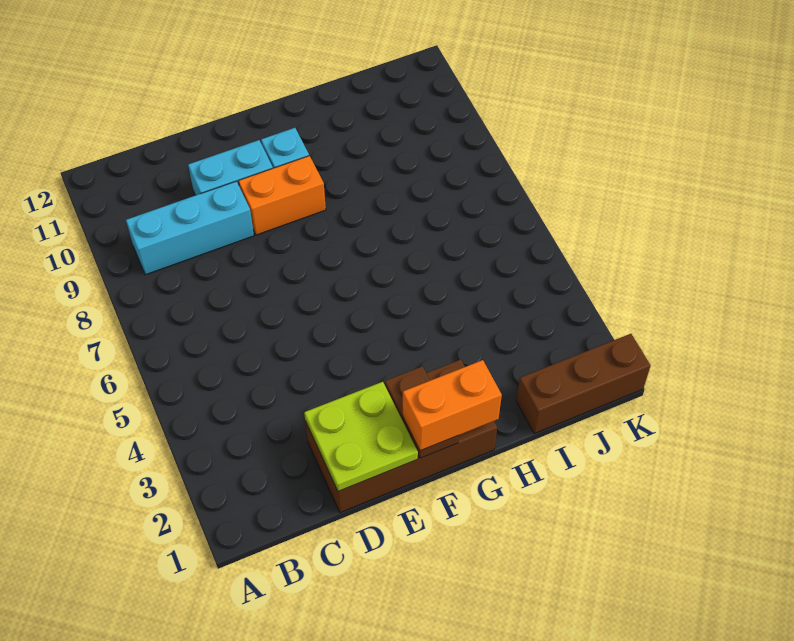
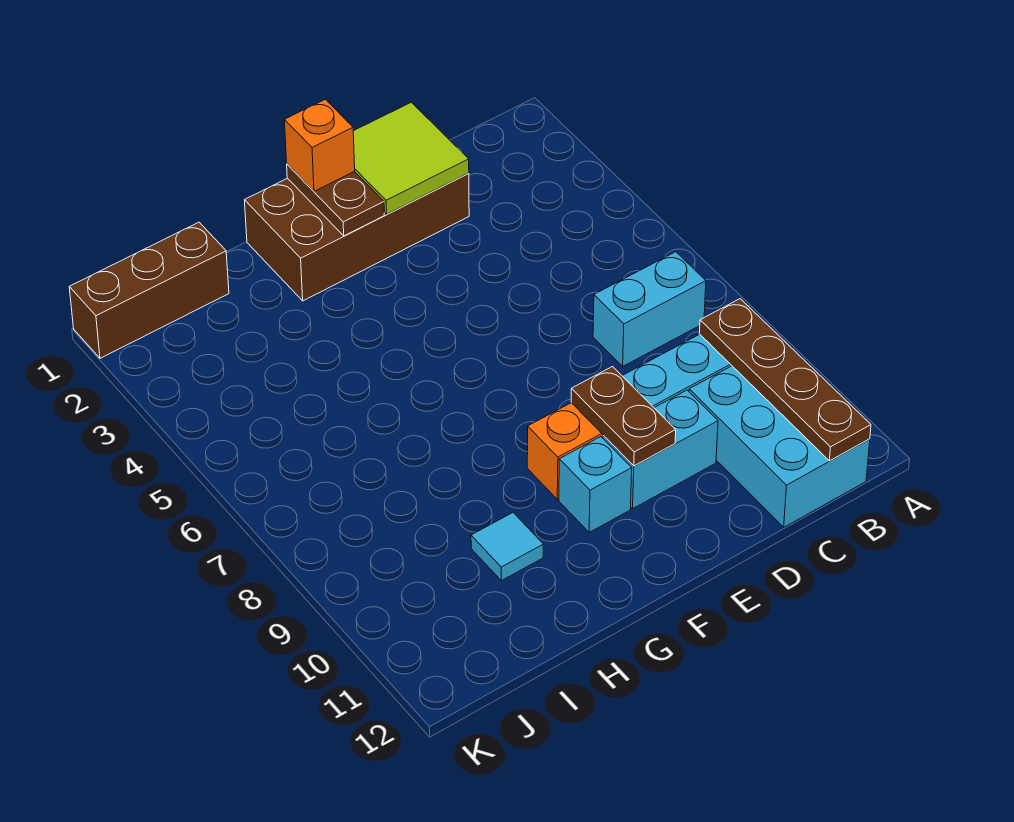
none -> cyan 1x2 brick [593,252,706,366]
none -> brown 1x4 plate [699,299,871,461]
none -> cyan 2x3 brick [689,366,870,527]
lime 2x2 plate [304,382,418,491] -> lime 2x2 tile [353,102,469,214]
none -> brown 1x2 plate [571,367,676,466]
orange 1x2 brick [403,360,502,451] -> orange 1x1 brick [284,99,355,191]
none -> cyan 1x1 tile [471,513,543,581]

